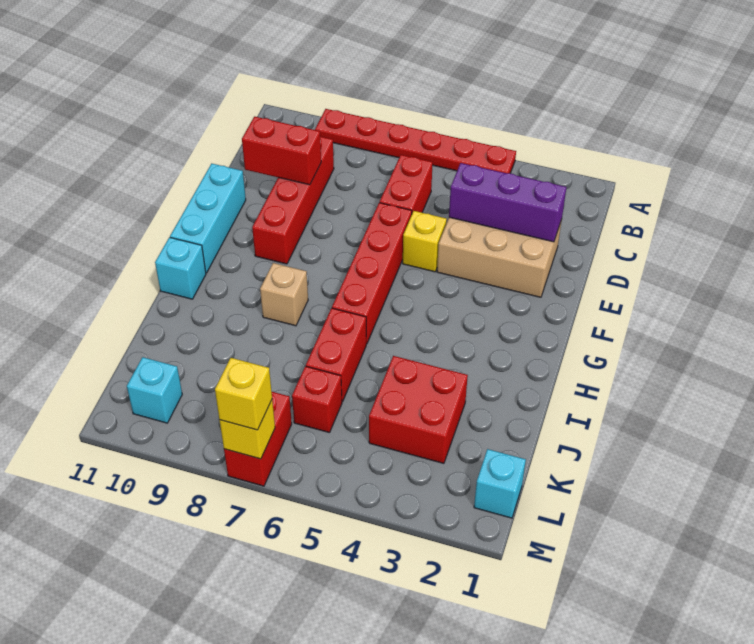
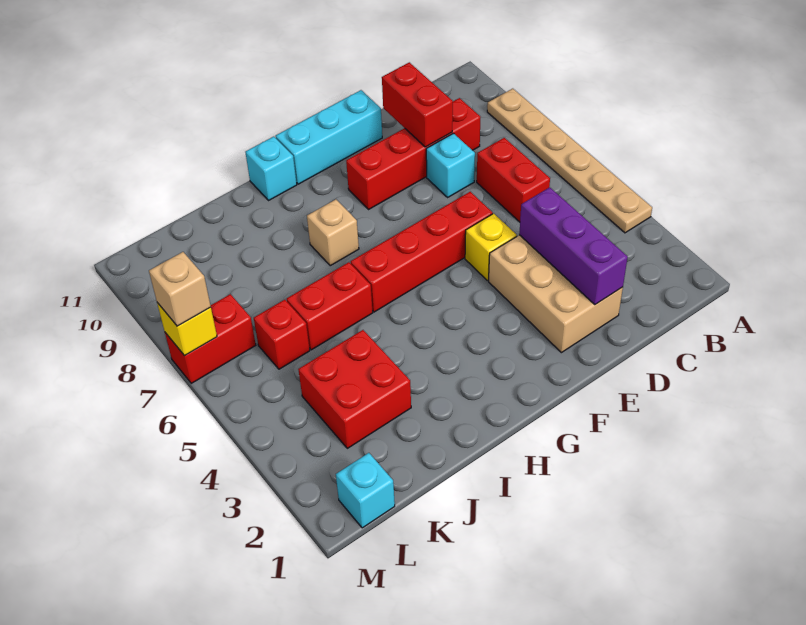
red 1x6 plate [315,109,516,173] -> tan 1x6 plate [487,89,652,233]
red 1x2 brick [380,155,433,213] -> red 1x2 brick turned to [477,138,550,222]
cyan 1x1 brick [127,357,182,423] -> cyan 1x1 brick moved to [426,133,475,197]
yellow 1x1 brick [215,358,272,430] -> tan 1x1 brick [149,252,211,326]

